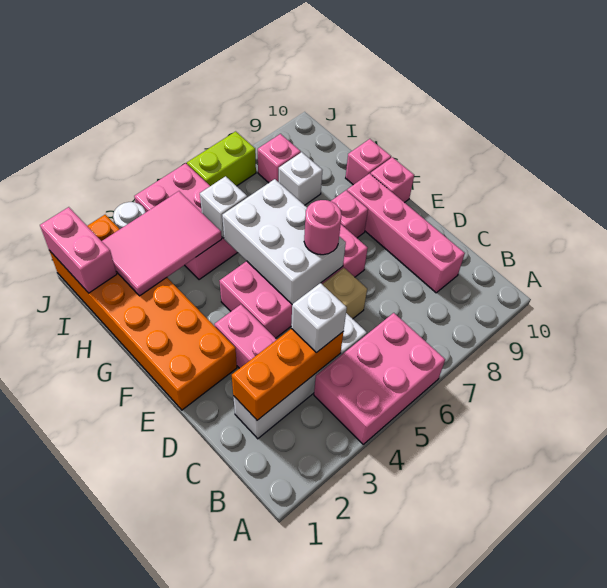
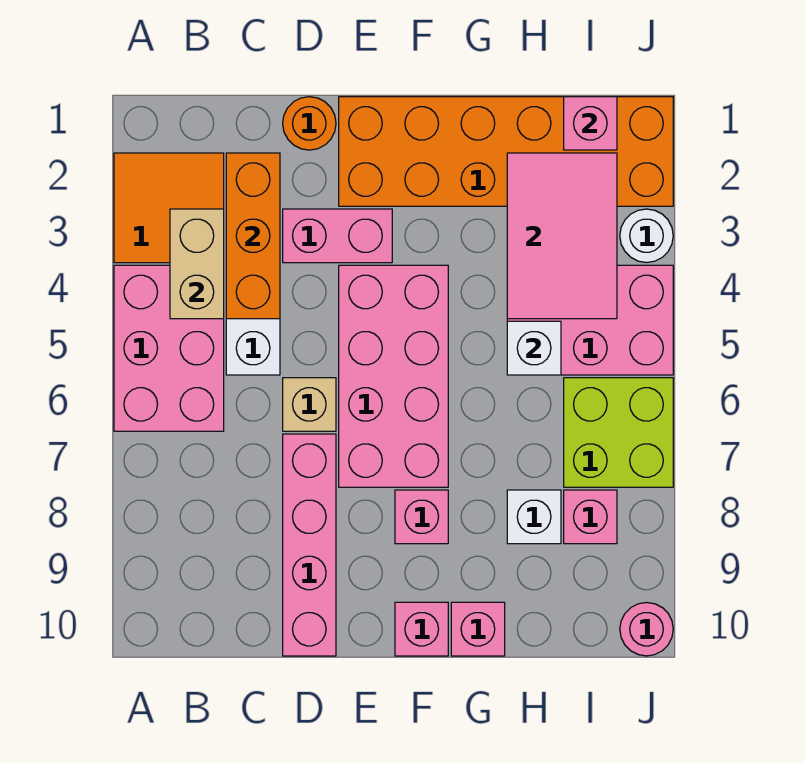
none -> orange 2x2 tile [114,153,224,263]
none -> tan 1x2 brick [170,209,224,319]
white 1x1 brick [291,283,347,353] -> none
pink 1x4 brick [347,173,465,293] -> pink 1x4 brick turned to [283,434,336,656]
none -> orange 1x1 round brick [283,97,336,150]
white 2x3 brick [222,179,346,304] -> none
pink 1x1 round brick [304,200,341,255] -> pink 1x1 round brick moved to [620,603,673,656]
pink 1x2 brick [40,207,117,293] -> pink 1x1 brick [564,97,617,150]
lime 1x2 brick [187,131,256,186] -> lime 2x2 brick [564,378,673,487]

